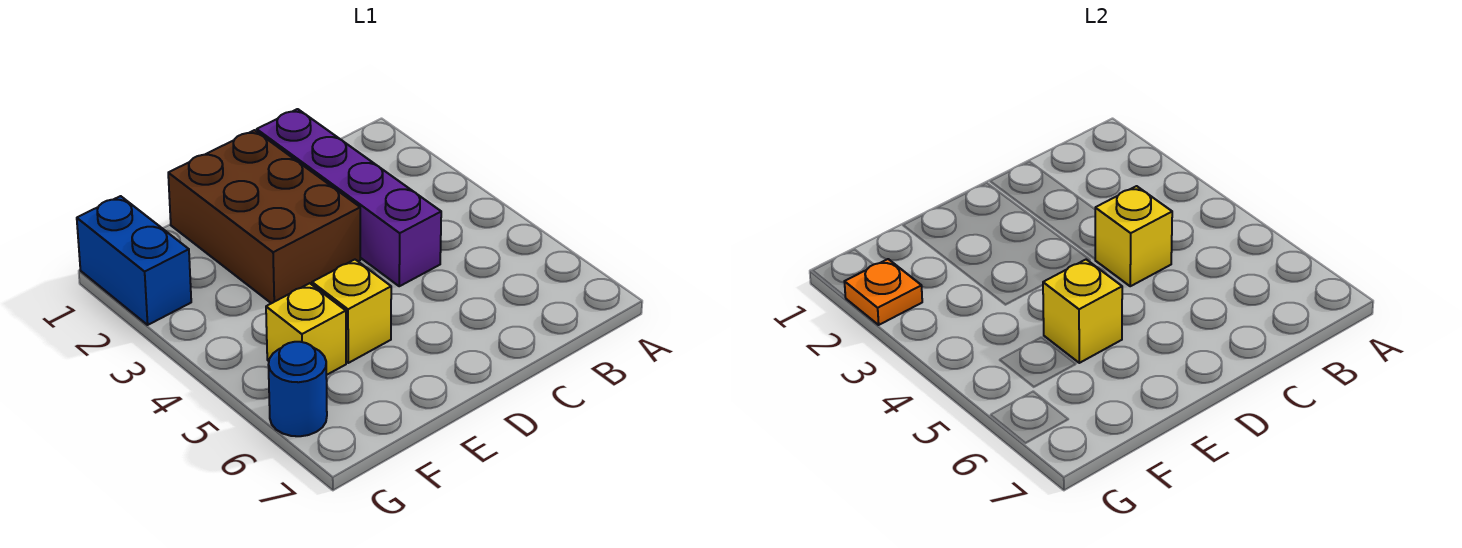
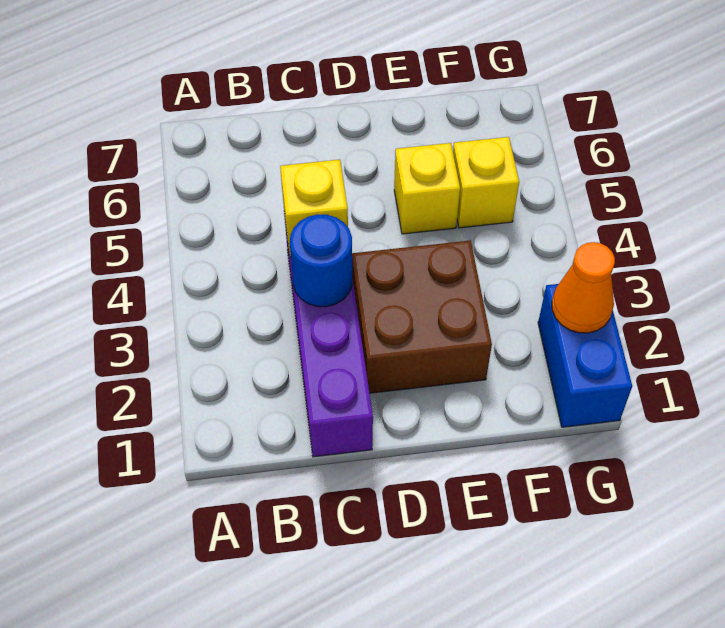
brown 2x3 brick [168,130,360,303] -> brown 2x2 brick [352,240,492,393]
yellow 1x1 brick [1043,260,1122,363] -> none
orange 1x1 plate [844,259,922,325] -> orange 1x1 cone [552,242,615,333]
blue 1x1 round brick [268,342,327,436] -> blue 1x1 round brick moved to [290,215,352,307]

